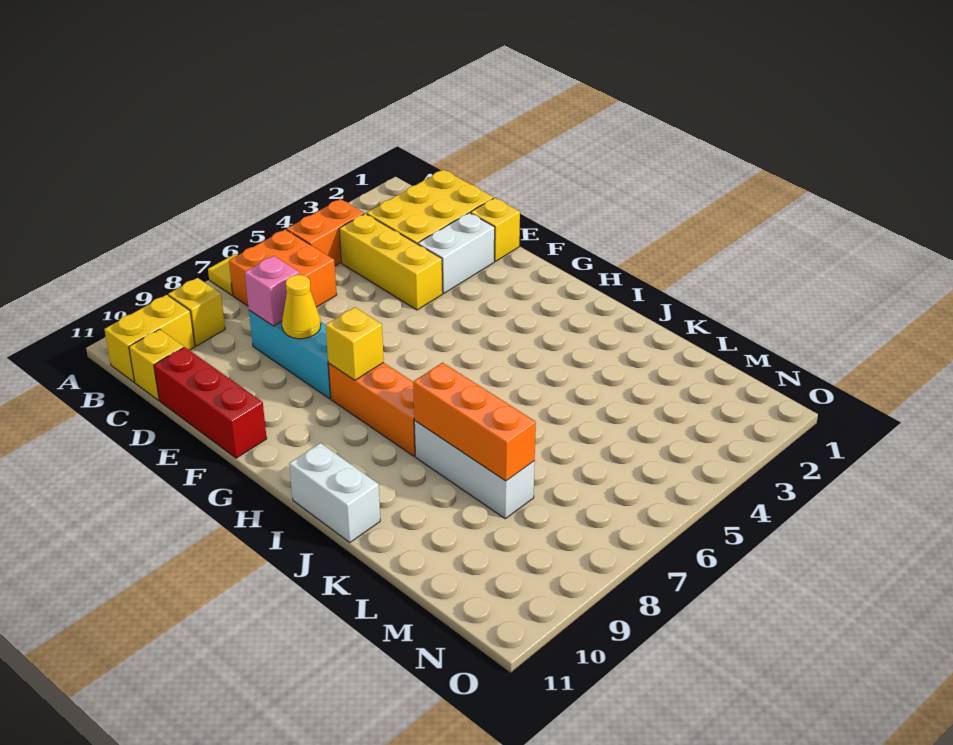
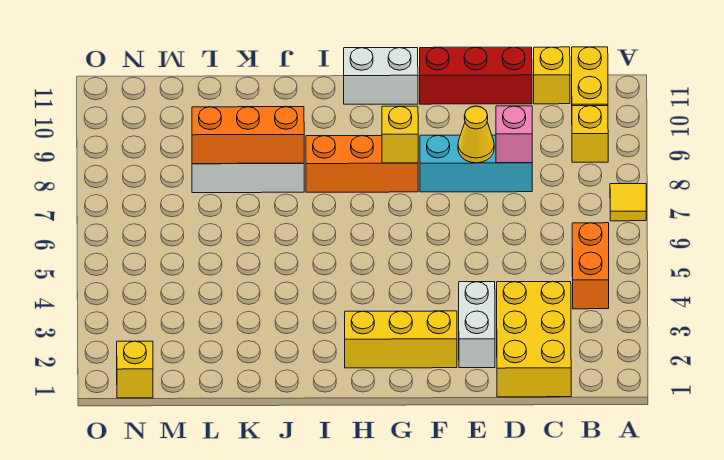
orange 2x2 brick [229,229,337,307] -> none
yellow 1x3 brick [339,214,443,310] -> yellow 1x3 brick moved to [345,311,457,368]
yellow 1x1 brick [471,198,520,261] -> yellow 1x1 brick moved to [117,341,153,398]
white 1x2 brick [289,443,380,542] -> white 1x2 brick moved to [344,48,418,104]

